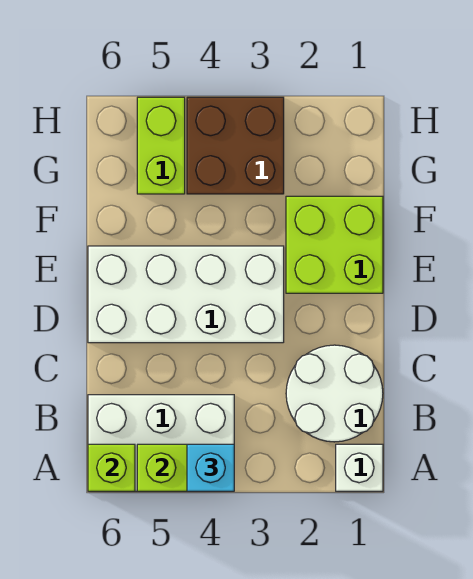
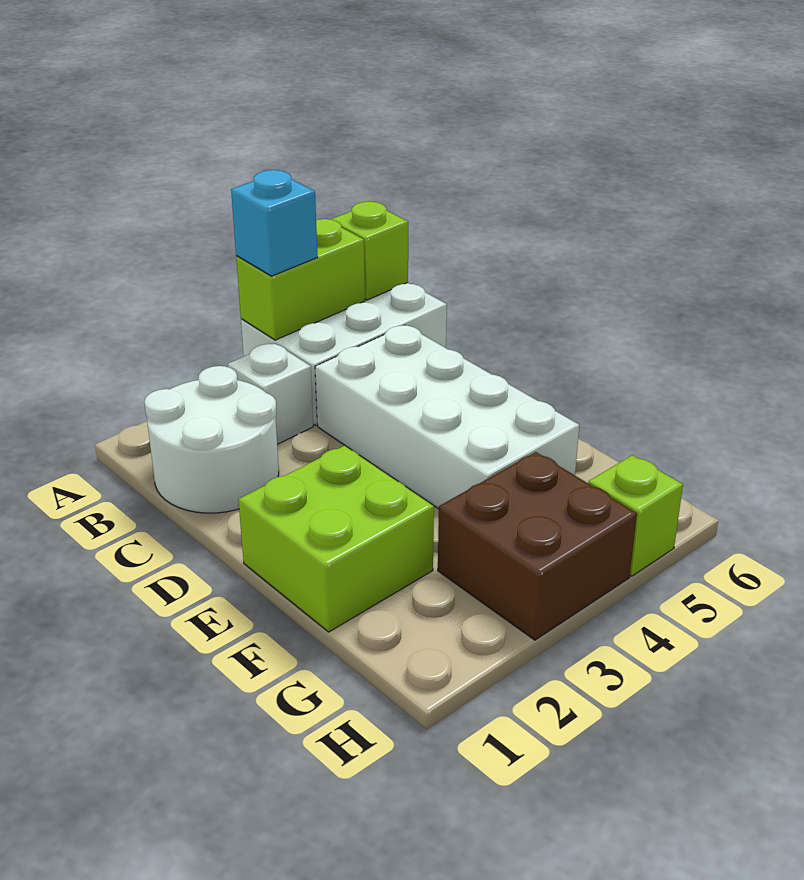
white 1x1 brick [336,444,383,491] -> white 1x1 brick moved to [228,343,313,444]
white 2x4 brick [88,246,284,343] -> white 2x4 brick turned to [315,325,579,509]
lime 1x2 brick [137,97,185,194] -> lime 1x1 brick [588,455,683,576]

